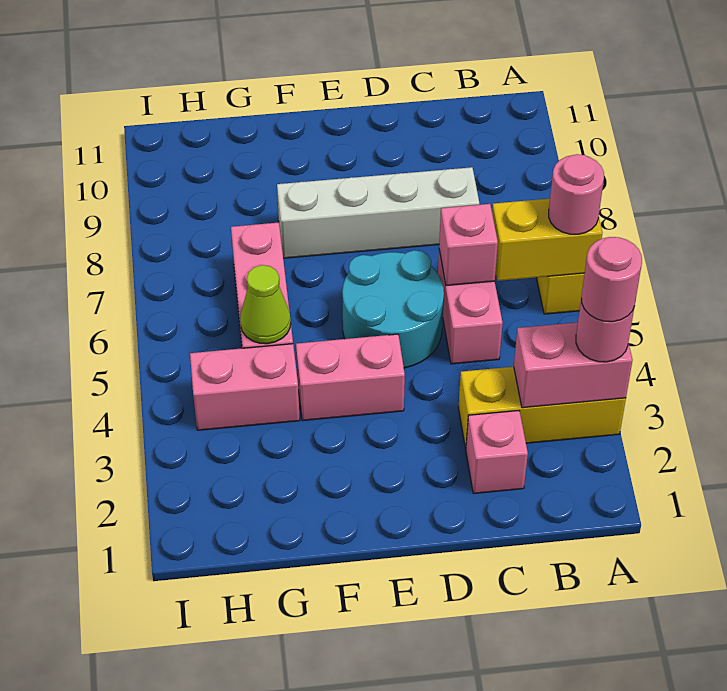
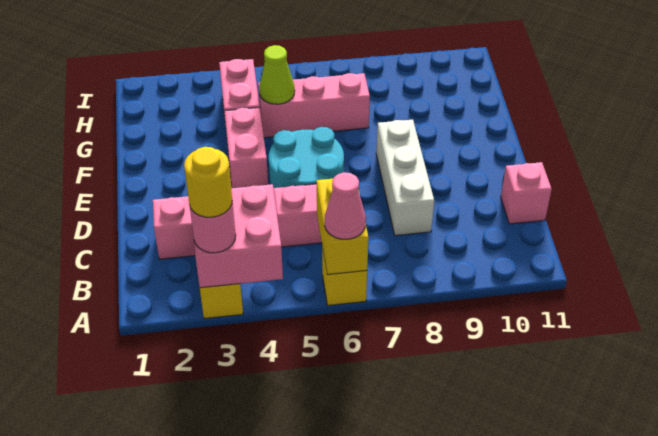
pink 1x2 brick [514,322,633,408] -> pink 2x2 brick [194,184,283,288]
pink 1x1 round brick [581,237,642,322] -> yellow 1x1 round brick [184,147,232,217]
pink 1x1 round brick [549,154,604,234] -> pink 1x1 cone [325,172,366,239]
pink 1x1 brick [439,204,498,286] -> pink 1x1 brick moved to [501,162,552,224]
white 1x4 brick [277,167,479,258] -> white 1x3 brick [376,120,434,235]

